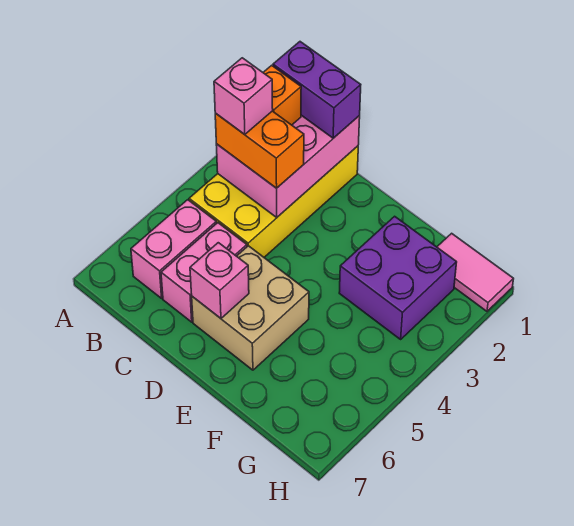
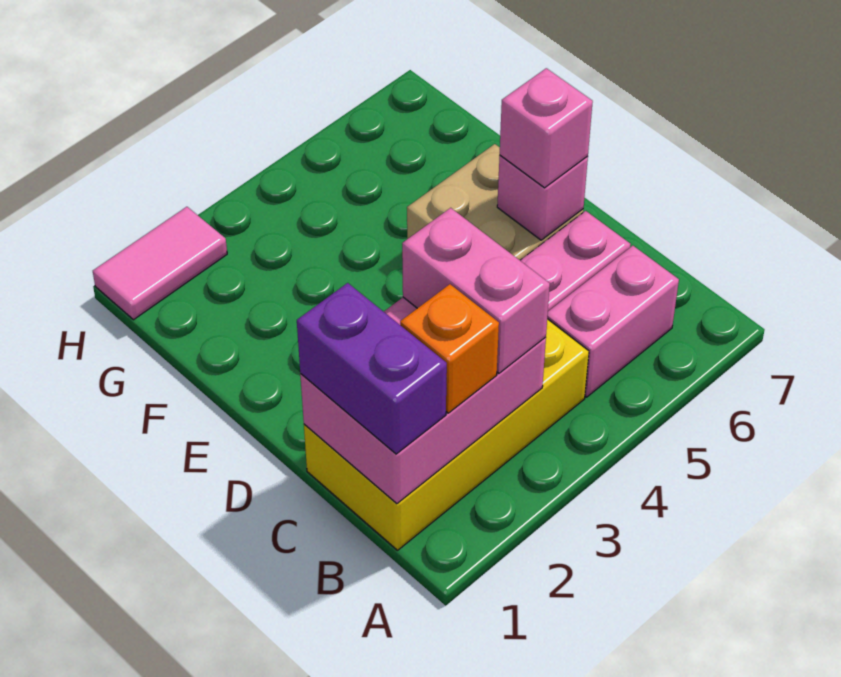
orange 1x2 brick [215,111,304,188] -> pink 1x2 brick [402,208,550,373]
pink 1x1 brick [214,58,273,135] -> pink 1x1 brick moved to [500,68,593,188]
purple 2x2 brick [339,216,457,339] -> none
pink 1x2 tile [437,233,513,311] -> pink 1x2 tile turned to [93,207,227,320]

